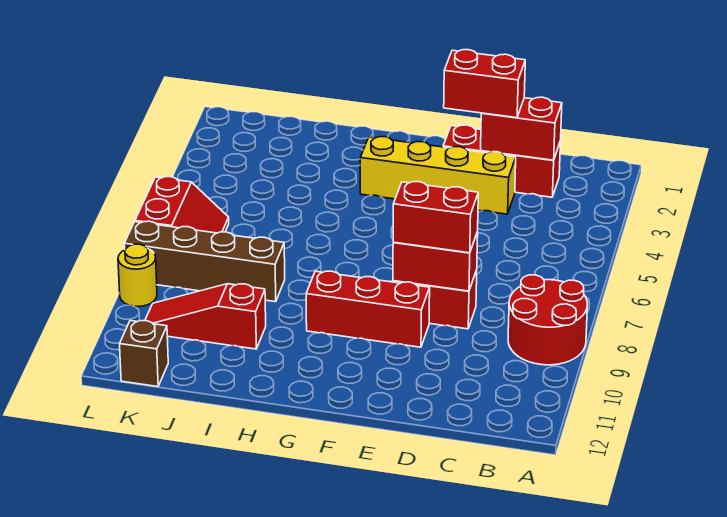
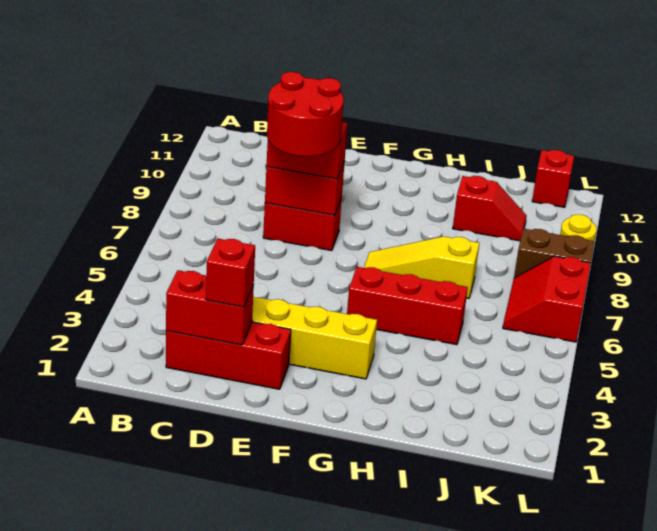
red 2x2 round brick [508,275,587,365] -> red 2x2 round brick moved to [267,72,344,157]
red 1x2 brick [444,50,525,118] -> red 1x1 brick [206,239,255,307]
red 1x3 brick [306,271,430,347] -> red 1x3 brick moved to [347,267,468,345]
none -> yellow 1x3 slope [364,237,479,298]
brown 1x4 brick [124,221,285,302] -> brown 1x2 brick [514,229,595,278]
red 1x3 slope [145,284,266,349] -> red 1x2 slope [453,176,526,241]
brown 1x1 brick [120,321,168,387] -> red 1x1 brick [532,150,574,207]

